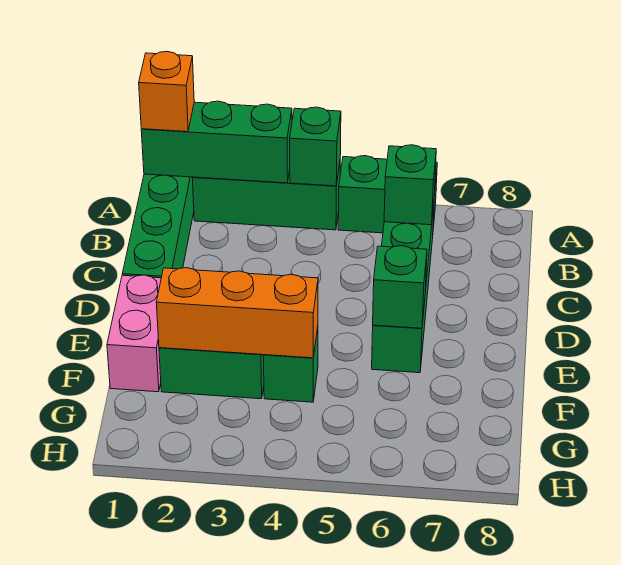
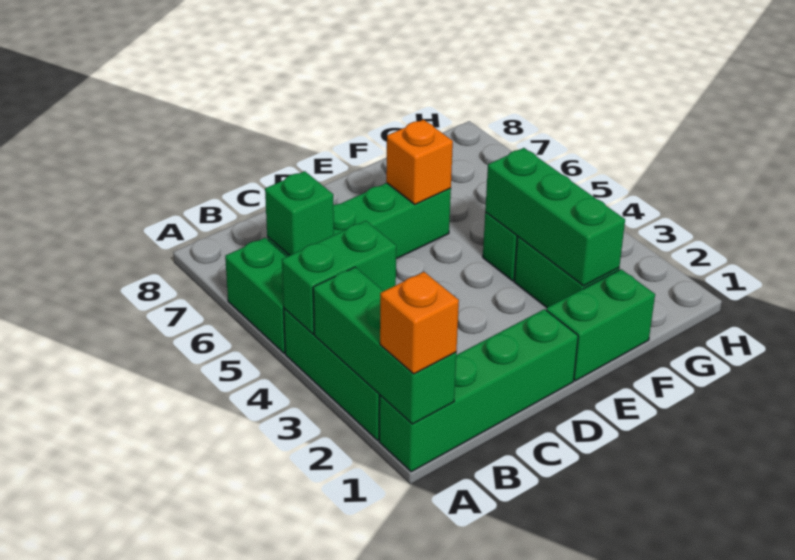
green 1x1 brick [290,107,341,186] -> green 1x2 brick [282,221,396,334]
pink 1x2 brick [107,275,161,392] -> green 1x2 brick [546,269,655,381]
green 1x1 brick [373,246,427,328] -> orange 1x1 brick [386,120,453,205]
orange 1x3 brick [156,268,318,358] -> green 1x3 brick [485,148,625,286]

